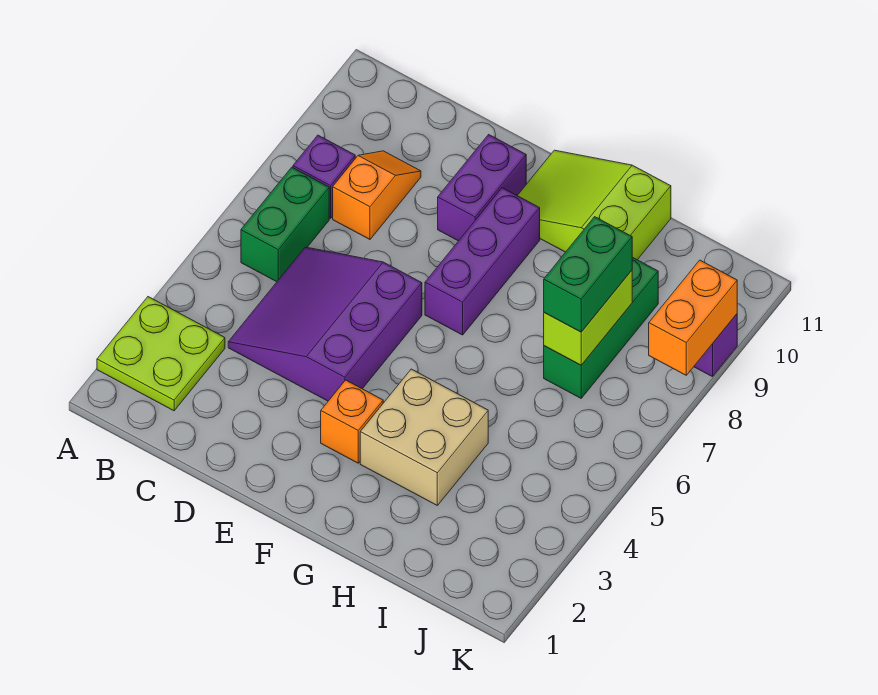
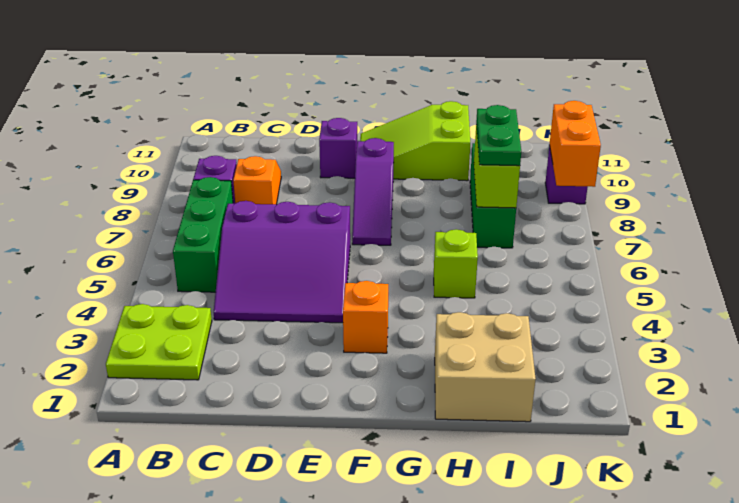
green 1x2 brick [241,167,329,282] -> green 1x3 brick [173,177,233,292]
purple 3x3 slope [228,247,422,401] -> purple 3x3 slope turned to [214,201,350,323]
purple 1x2 brick [438,135,526,241] -> purple 1x1 brick [319,118,357,178]
purple 1x3 brick [425,188,540,335] -> purple 1x3 slope [352,138,394,245]
tan 2x2 brick [360,369,488,505] -> tan 2x2 brick moved to [435,312,536,422]
none -> lime 1x1 brick [434,229,478,298]
green 1x2 brick [544,217,632,332] -> green 1x2 plate [476,105,521,166]

